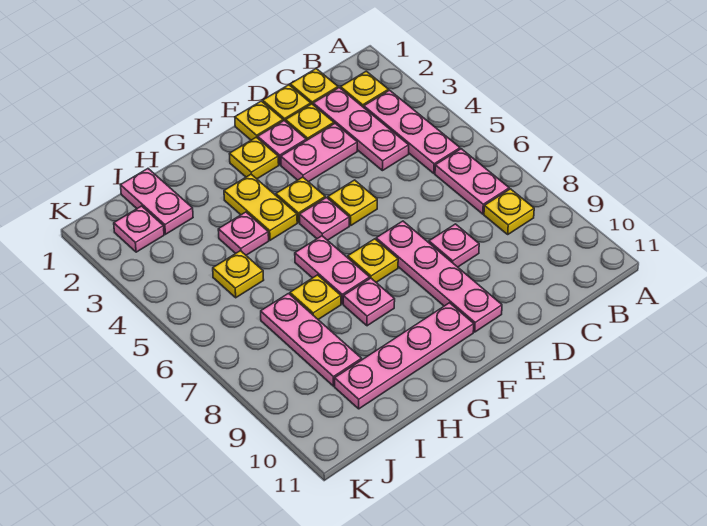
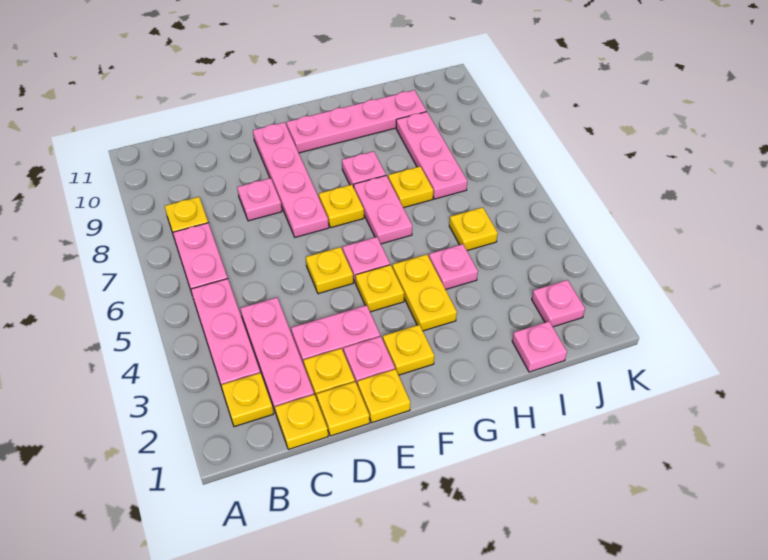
pink 1x2 plate [121,169,193,234] -> pink 1x1 plate [512,321,567,372]

